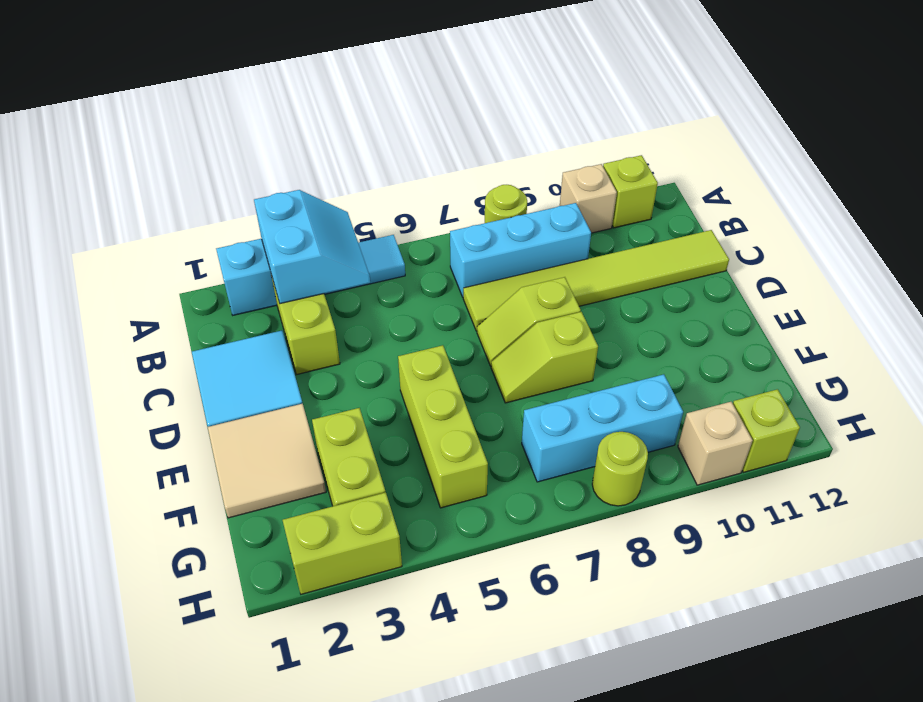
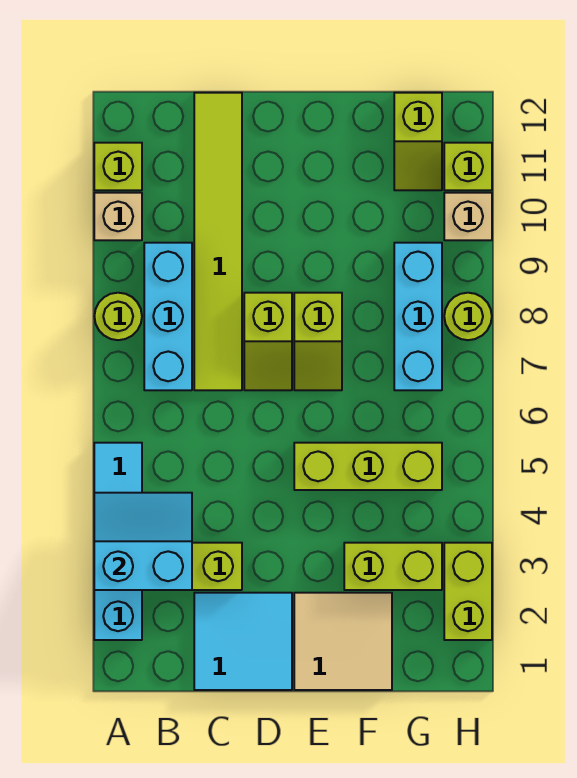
none -> lime 1x2 slope [394,93,442,190]

